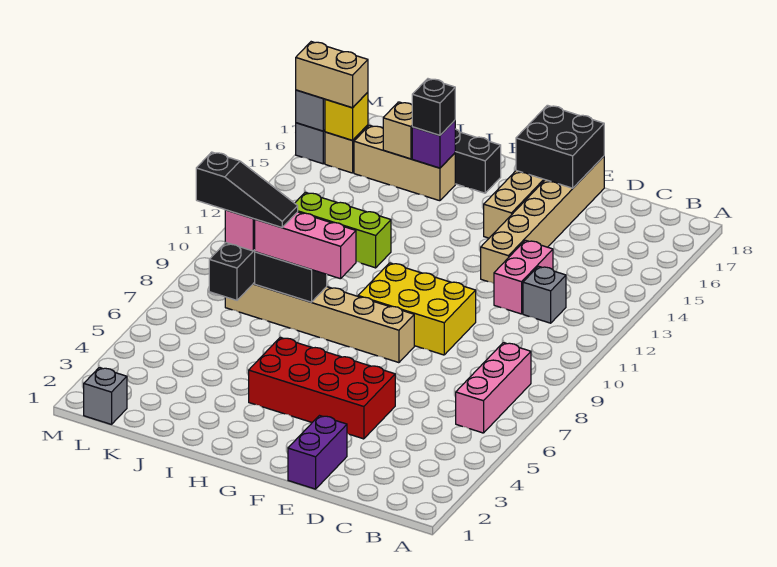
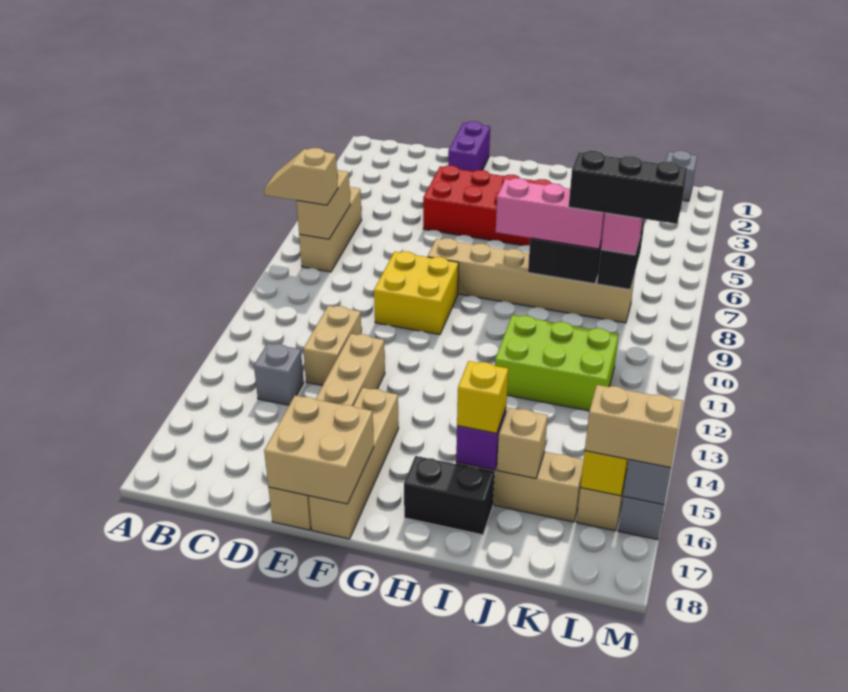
none -> tan 1x2 slope [264,148,338,205]
pink 1x3 brick [456,343,531,433] -> tan 1x3 brick [299,186,362,272]
none -> tan 1x2 brick [297,170,350,239]
grey 1x1 brick [523,266,566,323] -> grey 1x1 brick moved to [254,343,304,405]
pink 1x2 brick [494,240,553,314] -> tan 1x2 brick [303,306,361,386]
yellow 2x3 brick [358,263,476,355] -> yellow 2x2 brick [374,252,459,335]
black 2x2 brick [516,105,604,188] -> tan 2x2 brick [264,396,374,504]
lime 1x3 brick [295,192,391,268] -> lime 2x3 brick [495,315,619,411]
black 1x1 brick [412,79,455,135] -> yellow 1x1 brick [457,361,508,433]
black 1x3 slope [196,152,298,227] -> black 1x3 brick [569,151,687,224]

